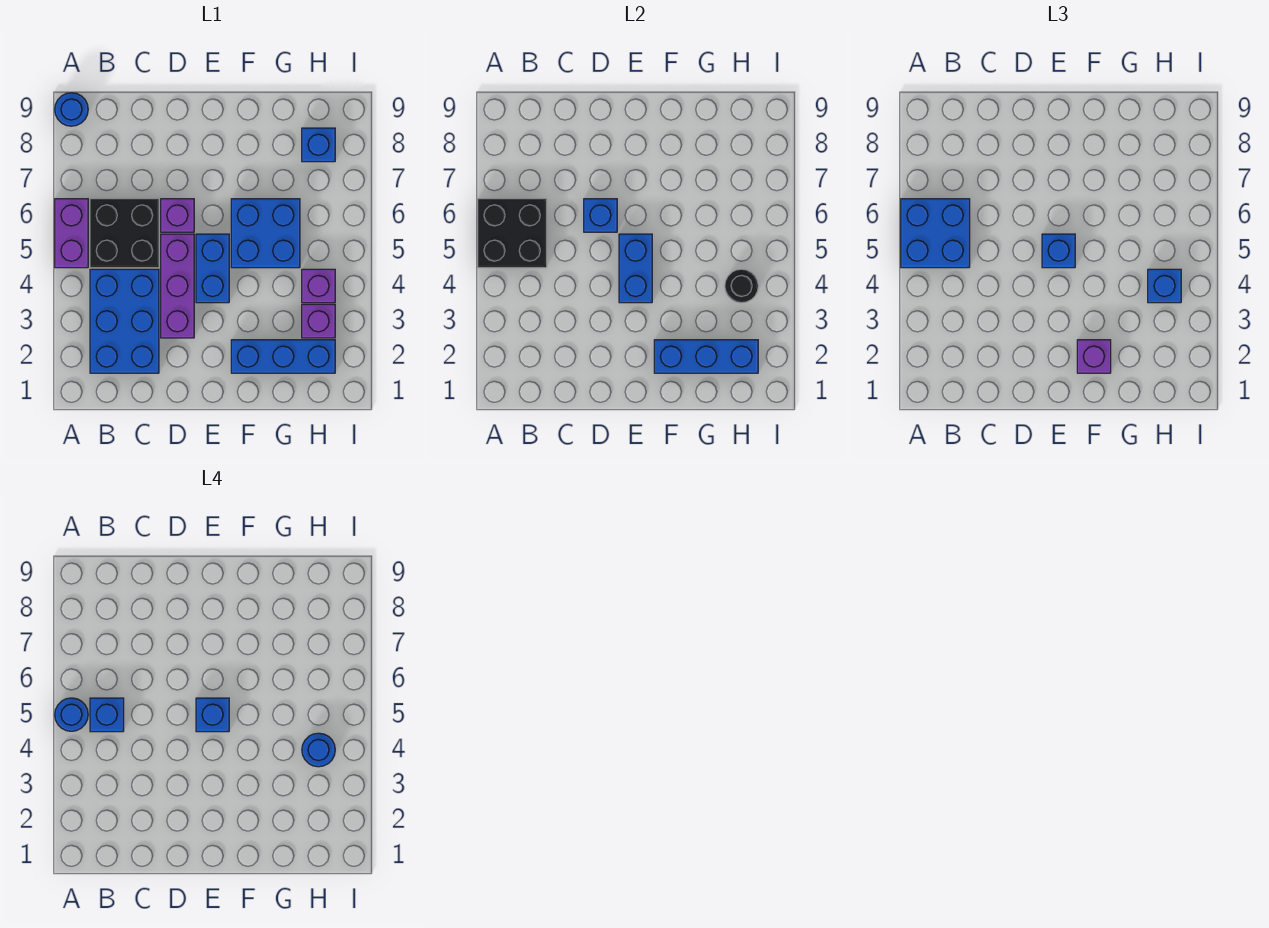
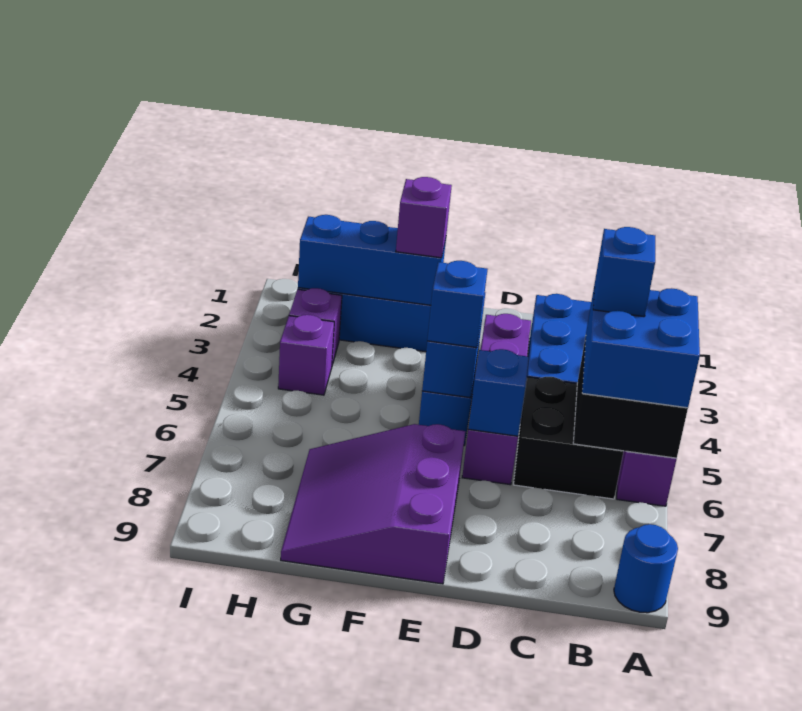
blue 1x1 round brick [55,698,88,731] -> none
blue 1x1 brick [196,698,229,732] -> none
none -> purple 3x3 slope [281,424,465,584]
blue 2x2 brick [231,199,300,268] -> none
black 1x1 round brick [725,269,758,303] -> none
blue 1x1 brick [1148,269,1181,303] -> none
blue 1x1 round brick [302,733,335,767] -> none
blue 1x1 brick [302,128,335,162] -> none

